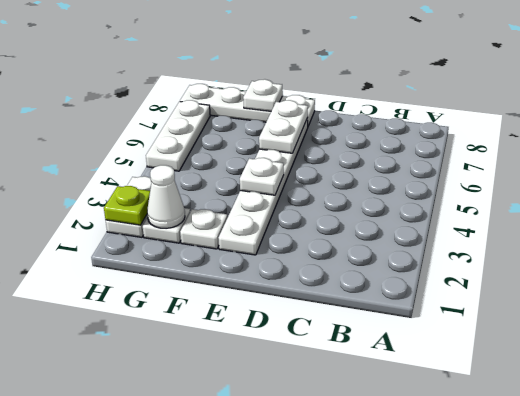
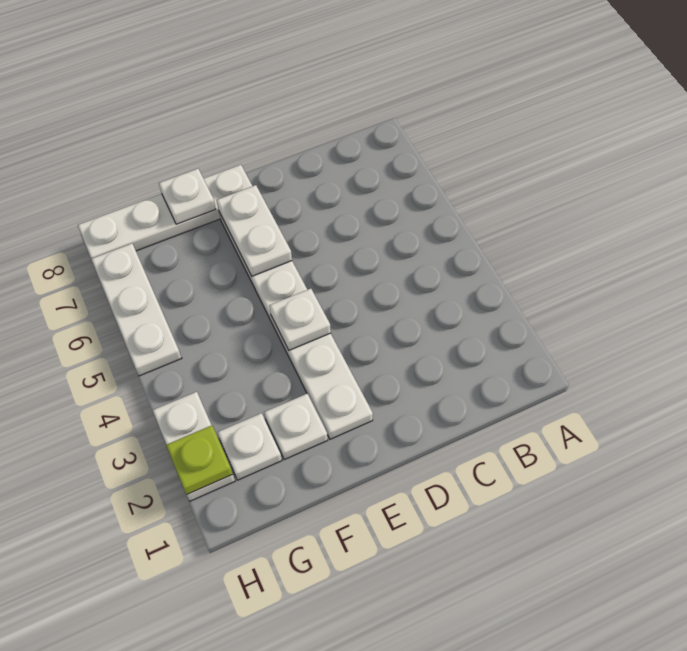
white 1x1 cone [147,165,185,228] -> none

